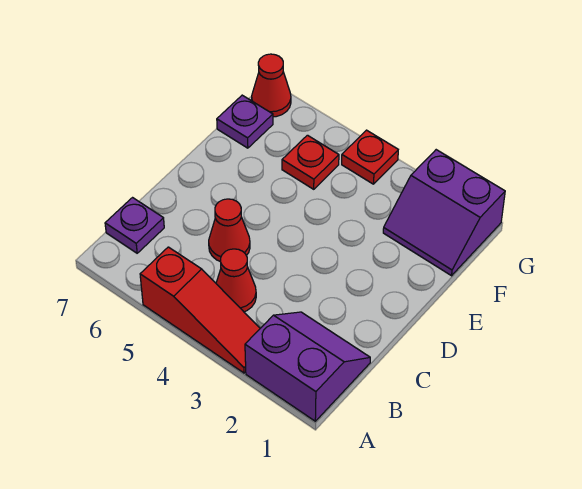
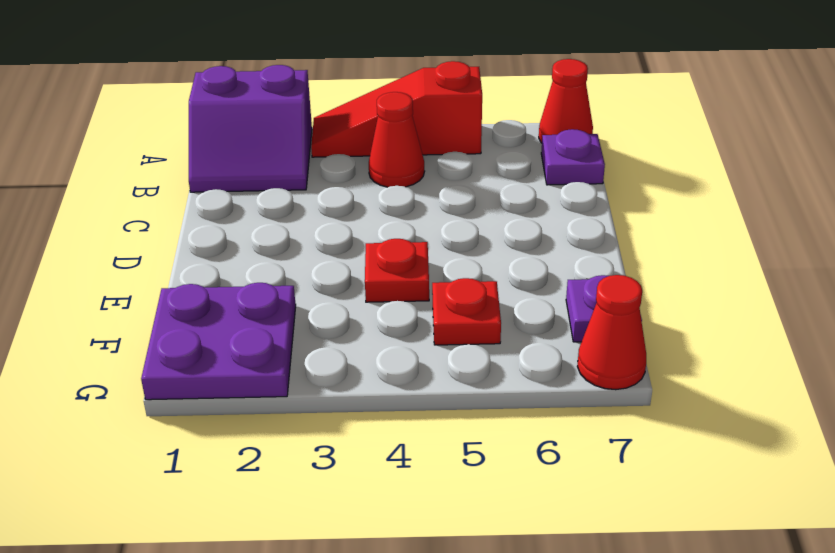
red 1x1 cone [209,199,250,262] -> red 1x1 cone moved to [539,59,593,143]
purple 2x2 slope [383,150,505,276] -> purple 2x2 plate [141,283,296,400]
red 1x1 plate [342,130,398,184] -> red 1x1 plate moved to [365,239,429,302]

